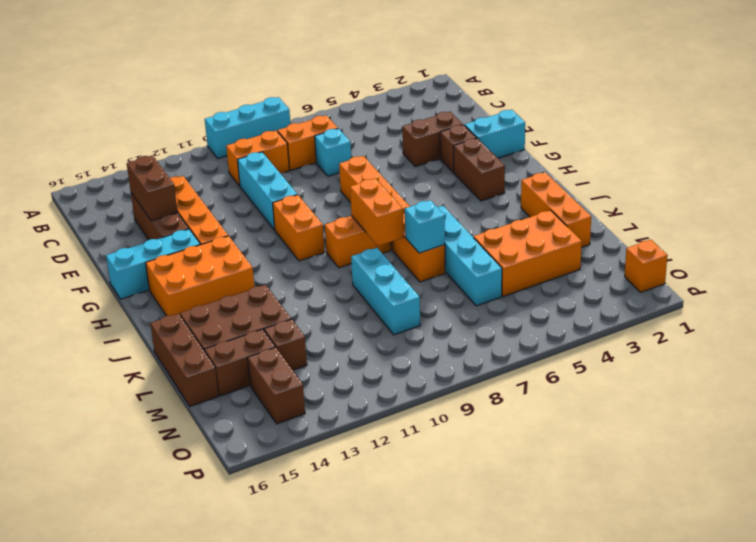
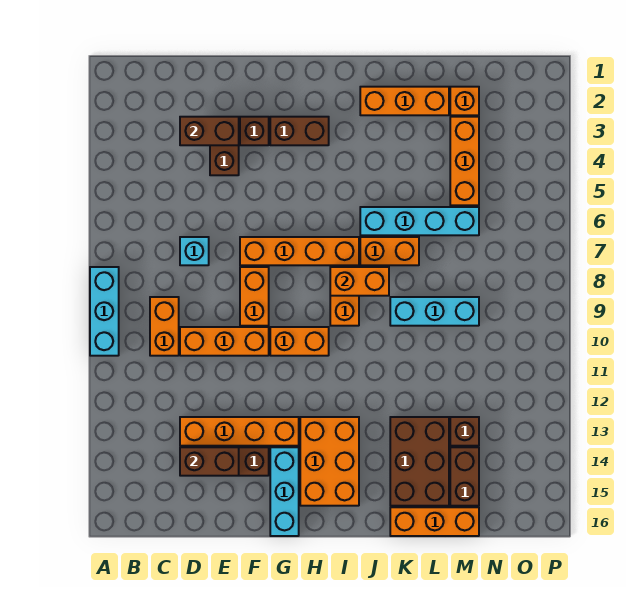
orange 1x2 brick [278,115,338,170] -> orange 1x2 brick moved to [240,267,269,326]
cyan 1x3 brick [238,152,297,230] -> orange 1x3 brick [180,327,269,356]
cyan 1x2 brick [465,110,525,158] -> none
cyan 1x1 brick [405,200,445,253] -> none
brown 1x3 brick [150,314,218,406] -> orange 1x3 brick [390,507,479,536]
orange 2x3 brick [474,210,582,296] -> orange 1x3 brick [450,117,479,205]
brown 1x2 brick [248,347,305,424] -> brown 1x2 brick moved to [180,117,239,145]
orange 1x1 brick [625,240,667,292] -> orange 1x1 brick moved to [450,87,479,115]

